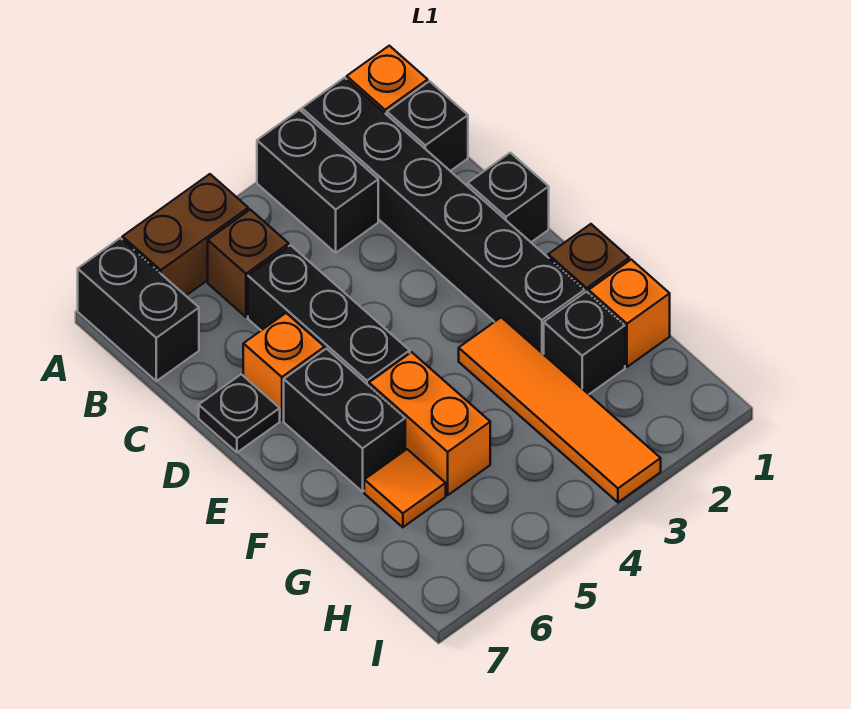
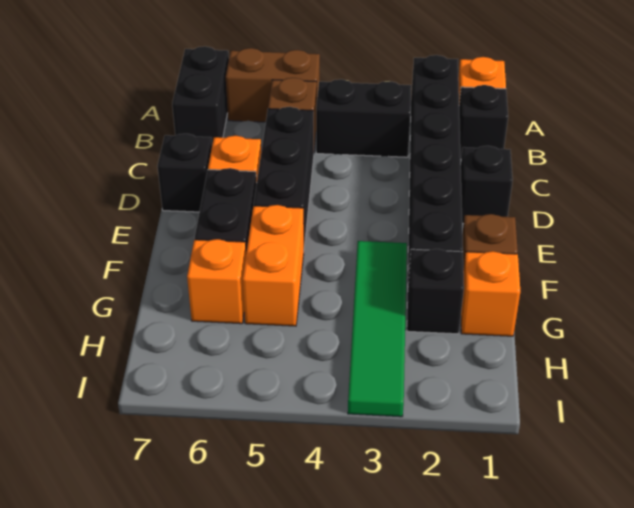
black 1x2 brick [257,110,378,253] -> black 1x2 brick turned to [316,79,411,157]
black 1x1 plate [199,374,280,452] -> black 1x1 brick [157,134,212,212]
orange 1x4 tile [459,317,661,502] -> green 1x4 tile [348,241,407,417]
orange 1x1 tile [364,449,446,527] -> orange 1x1 brick [187,239,246,324]

